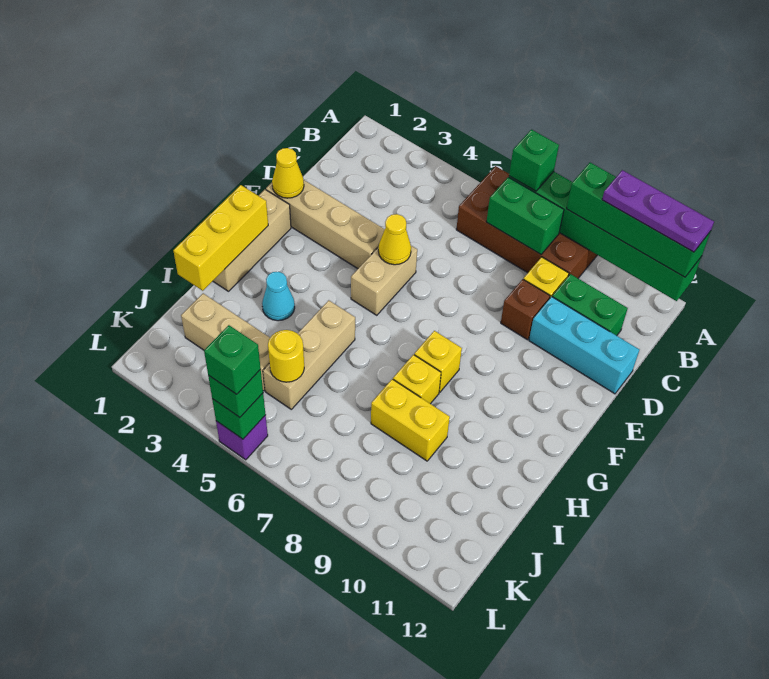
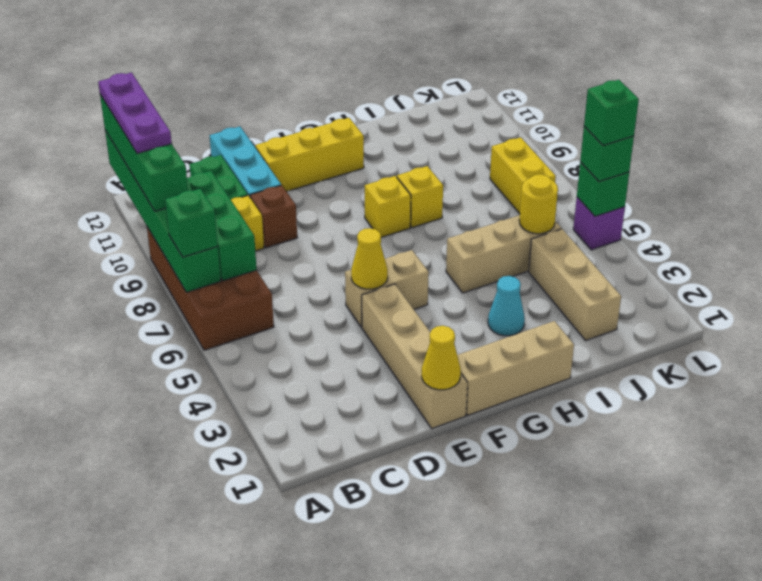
green 1x2 brick [486,177,564,254] -> green 1x3 brick [187,171,257,281]
yellow 1x3 brick [173,185,268,291] -> yellow 1x3 brick moved to [255,118,364,192]
yellow 1x2 brick [371,379,450,461] -> yellow 1x2 brick moved to [490,137,556,214]

